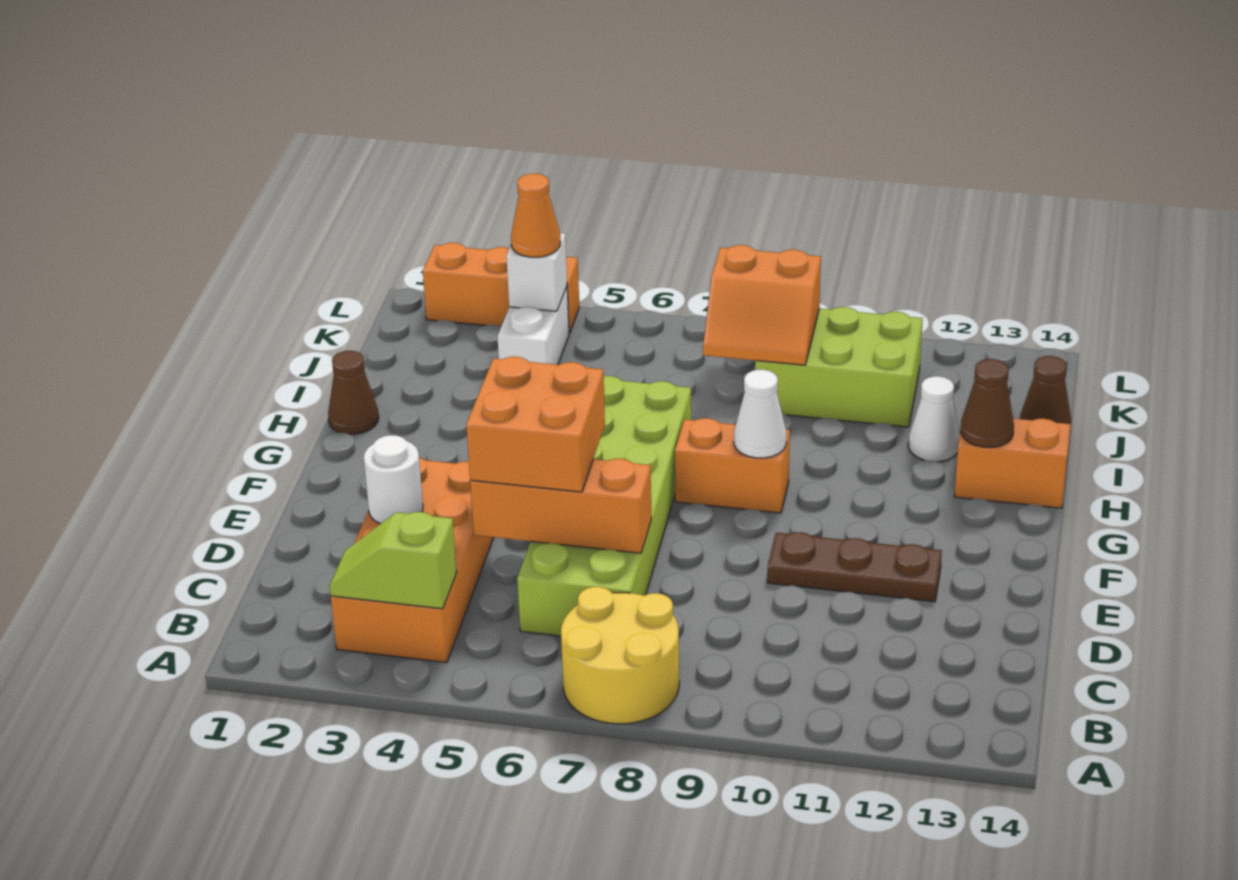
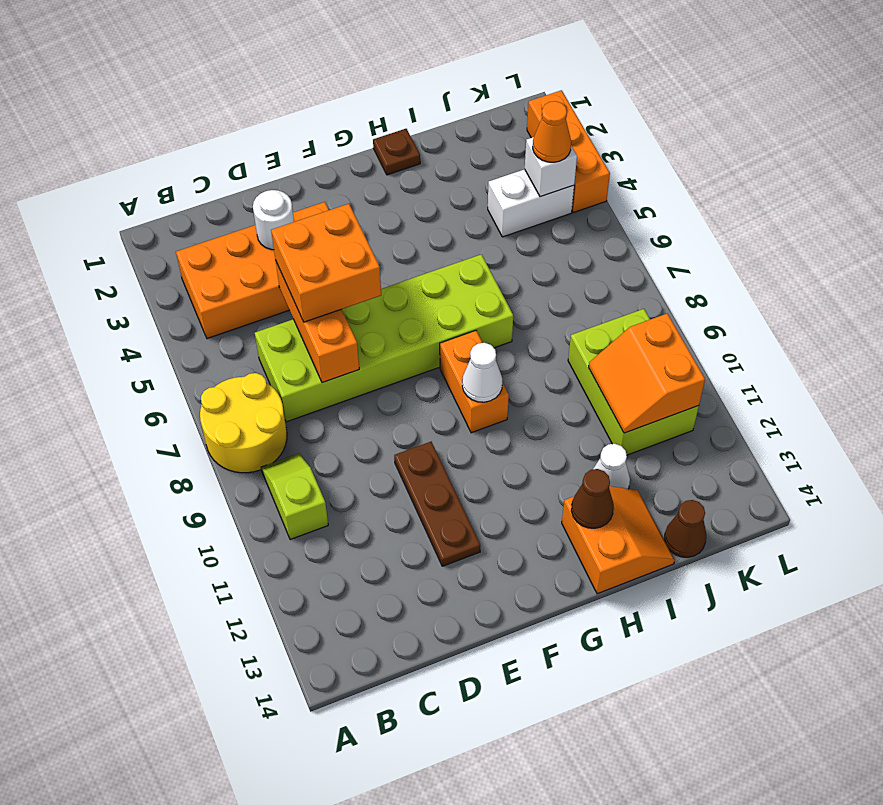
lime 1x2 slope [329,512,457,609] -> lime 1x2 slope moved to [261,454,328,540]
brown 1x1 cone [328,351,379,434] -> brown 1x1 plate [373,129,420,175]
orange 2x2 slope [703,245,821,365] -> orange 2x2 slope moved to [589,314,705,433]

